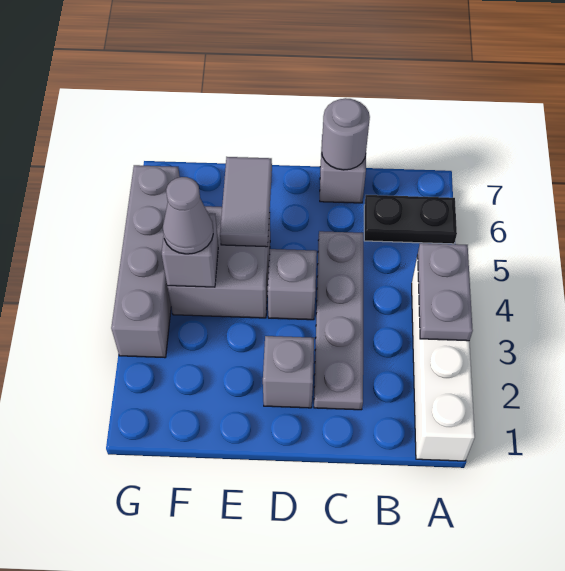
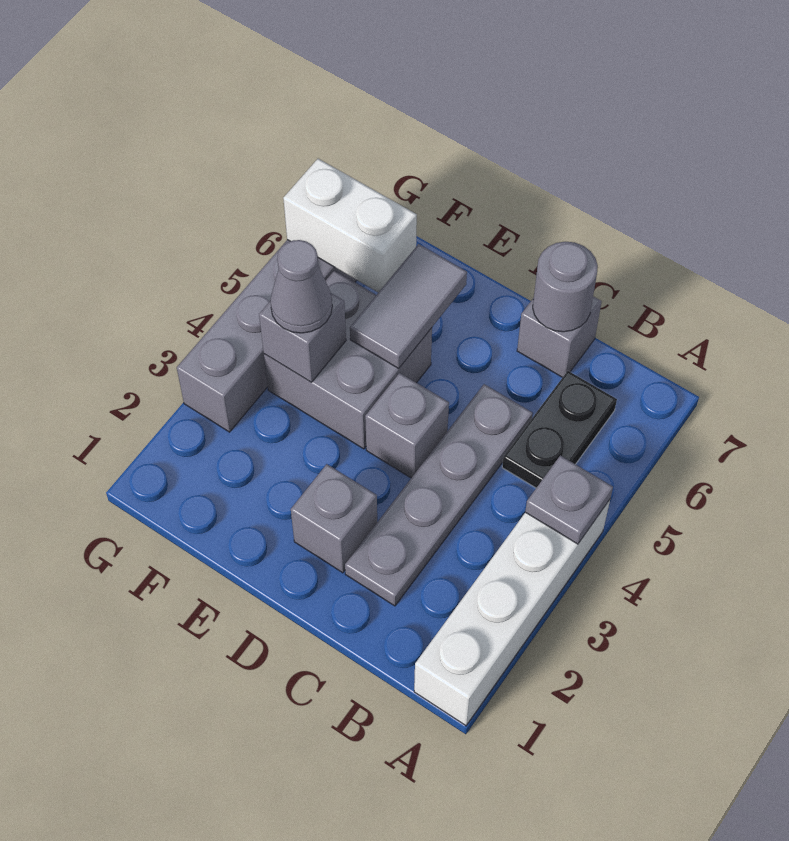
grey 1x2 plate [418,243,473,341] -> grey 1x1 plate [525,455,613,544]
black 1x2 plate [364,195,457,244] -> black 1x2 plate turned to [502,371,617,488]
none -> white 1x2 brick [283,159,417,292]

